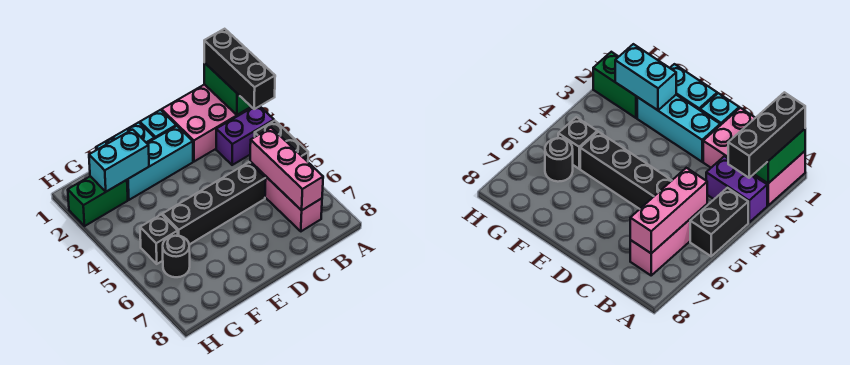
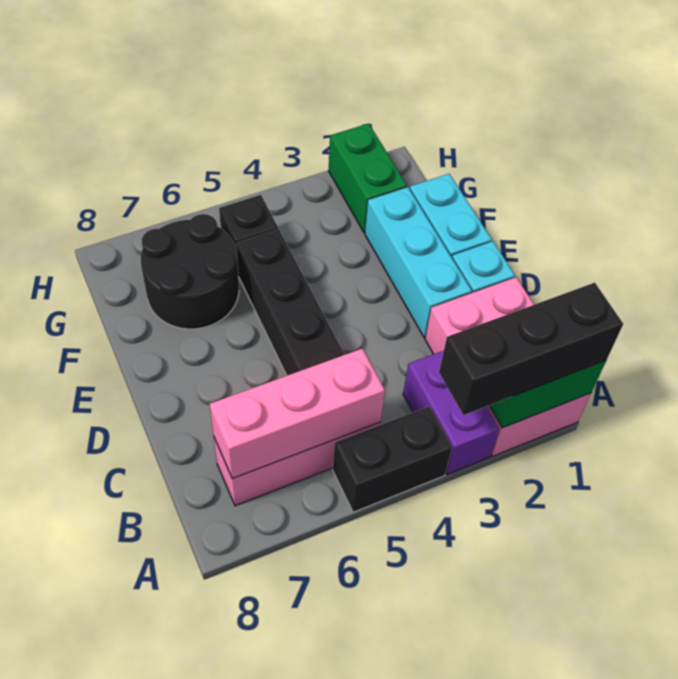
cyan 1x2 brick [89,130,149,192] -> none
black 1x1 round brick [163,236,190,277] -> black 2x2 round brick [141,214,239,329]

